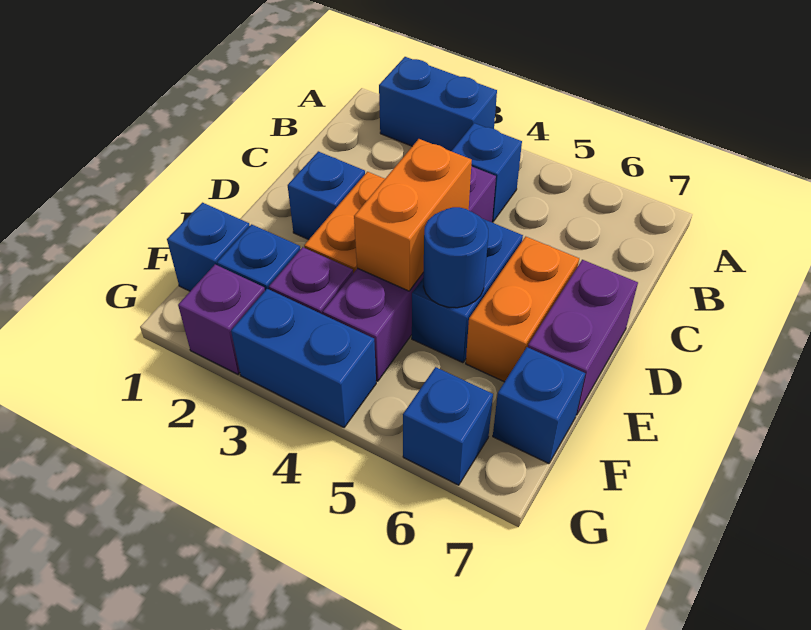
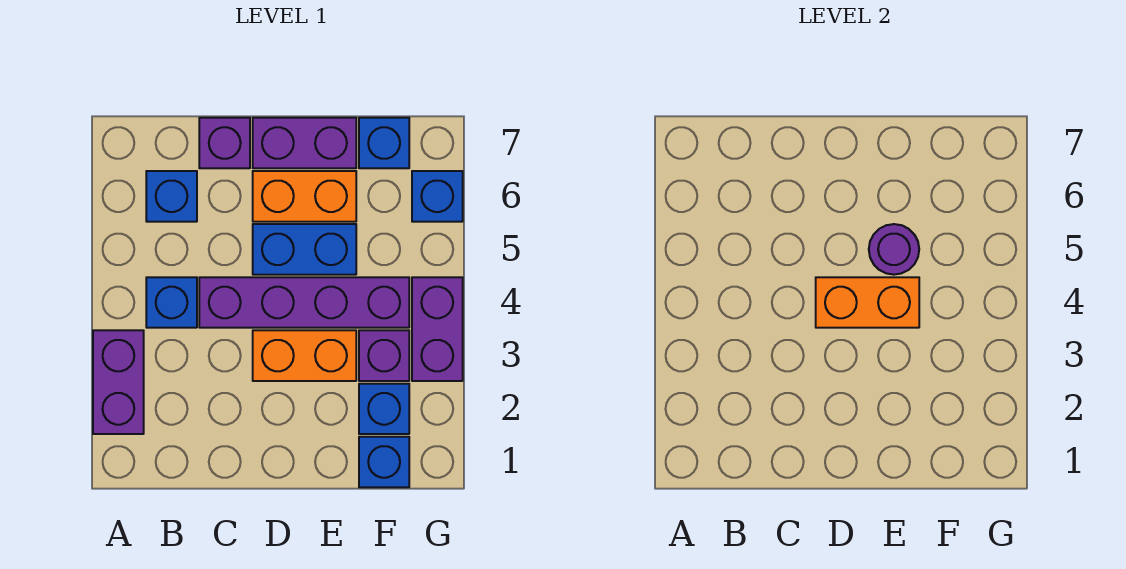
blue 1x2 brick [379,57,497,151] -> purple 1x2 brick [93,330,144,434]
blue 1x1 brick [288,151,365,240] -> blue 1x1 brick moved to [146,171,197,222]
blue 1x1 round brick [423,207,488,308] -> purple 1x1 round brick [869,224,919,275]
purple 1x1 brick [178,264,265,374] -> purple 1x1 brick moved to [199,118,250,168]
blue 1x2 brick [231,289,376,427] -> purple 1x2 brick [412,277,463,381]

